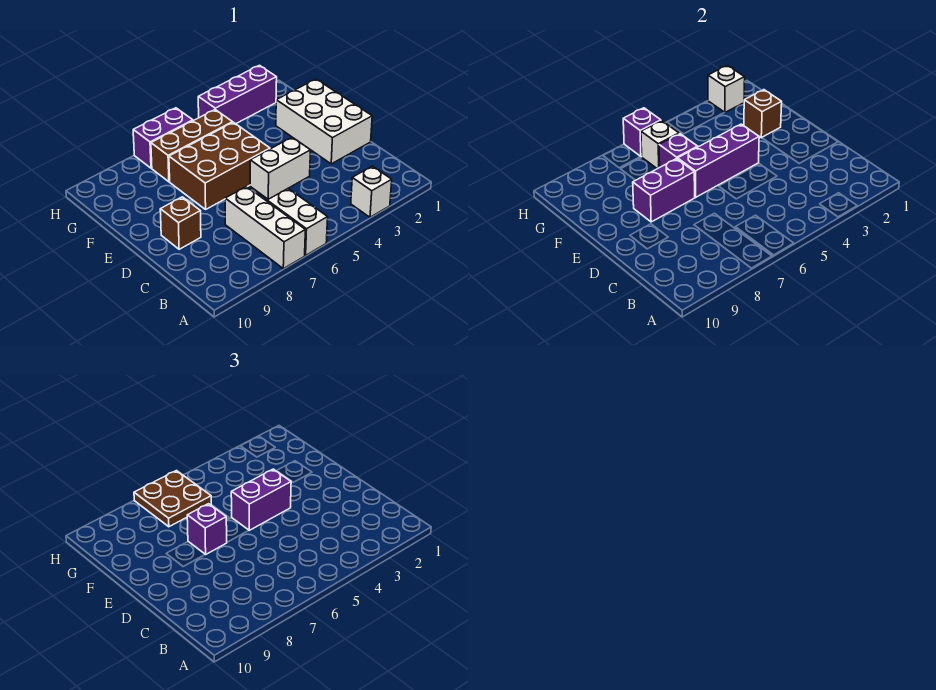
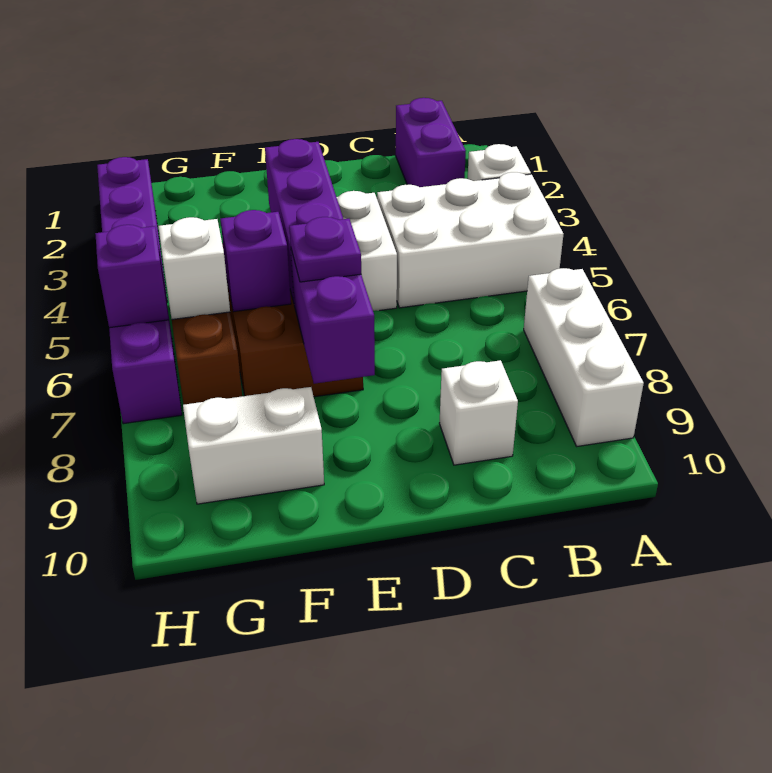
white 1x2 brick [267,189,328,255] -> white 1x2 brick moved to [183,387,324,504]
white 1x3 brick [225,187,305,269] -> white 1x3 brick turned to [524,268,644,446]
white 2x3 brick [276,79,372,164] -> white 2x3 brick moved to [377,172,563,308]
brown 1x1 brick [160,197,201,249] -> none
purple 1x2 brick [231,469,291,530] -> purple 1x2 brick moved to [396,98,466,187]
purple 1x1 brick [187,504,227,555] -> purple 1x1 plate [289,217,361,282]
brown 1x1 brick [744,90,782,138] -> none
brown 2x2 plate [134,471,211,527] -> none
white 1x1 brick [708,65,745,113] -> white 1x1 brick moved to [439,360,518,465]

